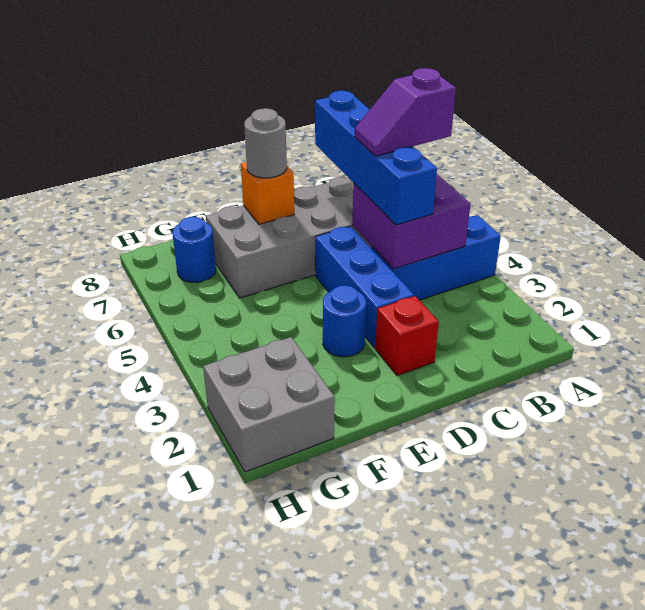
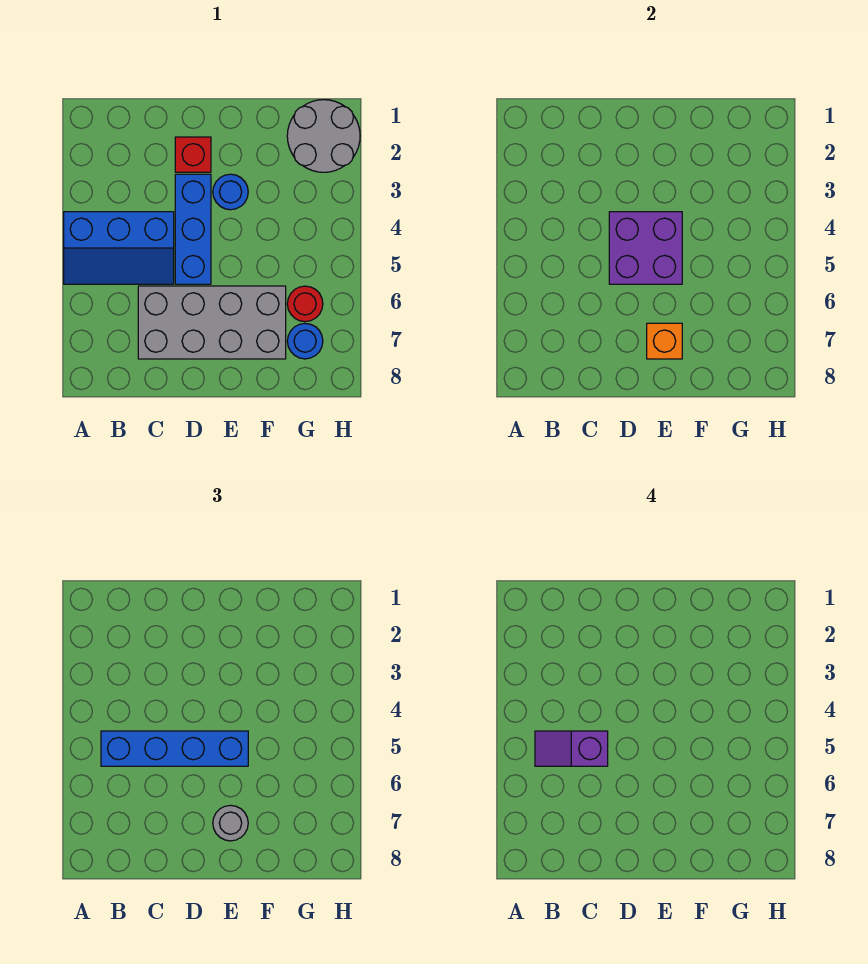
purple 2x2 brick [352,174,471,269] -> purple 2x2 brick moved to [609,212,682,284]
purple 1x2 slope [355,68,456,156] -> purple 1x2 slope turned to [535,731,608,766]
blue 1x4 brick [315,91,437,225] -> blue 1x4 brick turned to [101,731,248,766]
grey 2x2 brick [203,337,335,472] -> grey 2x2 round brick [287,100,360,172]
none -> red 1x1 round brick [287,286,323,322]

